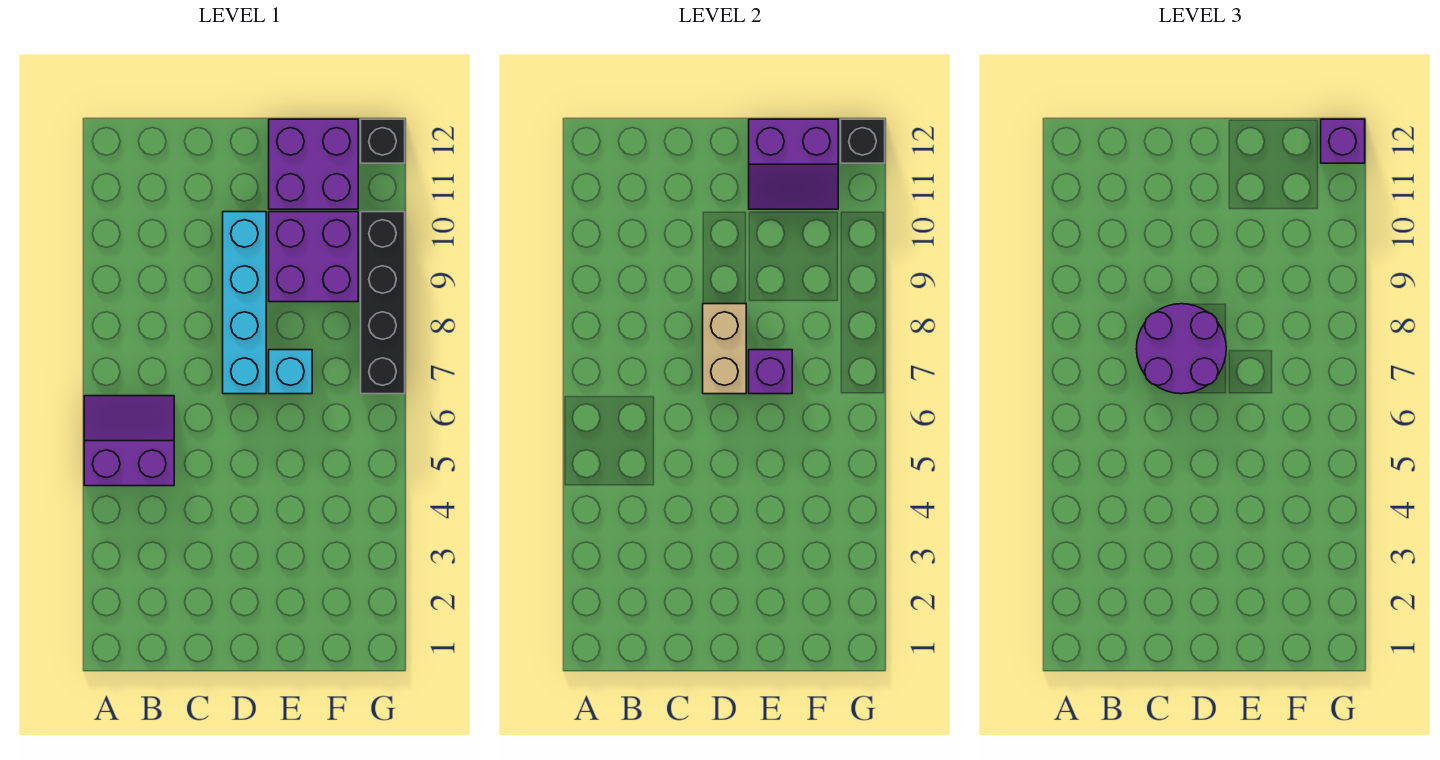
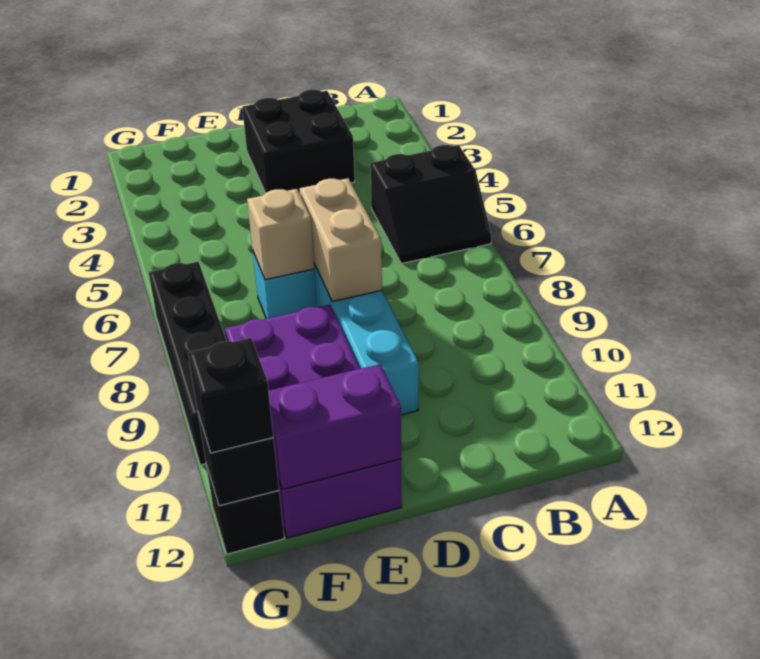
purple 2x2 slope [84,396,174,486] -> black 2x2 slope [370,145,491,264]
none -> black 2x2 brick [242,90,355,193]
purple 2x2 round brick [1136,304,1226,394] -> none
purple 1x1 brick [749,350,792,394] -> tan 1x1 brick [247,189,314,280]
purple 1x1 brick [1321,119,1365,163] -> black 1x1 brick [188,338,273,453]

